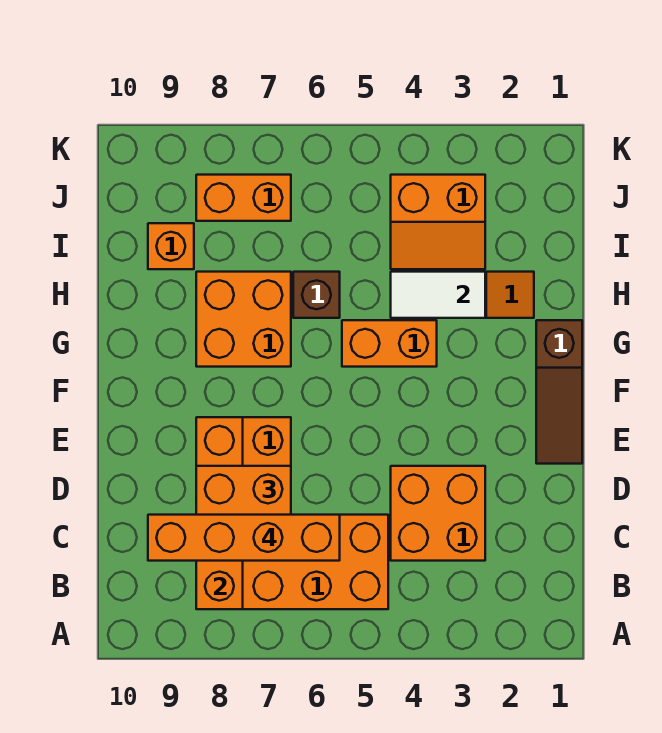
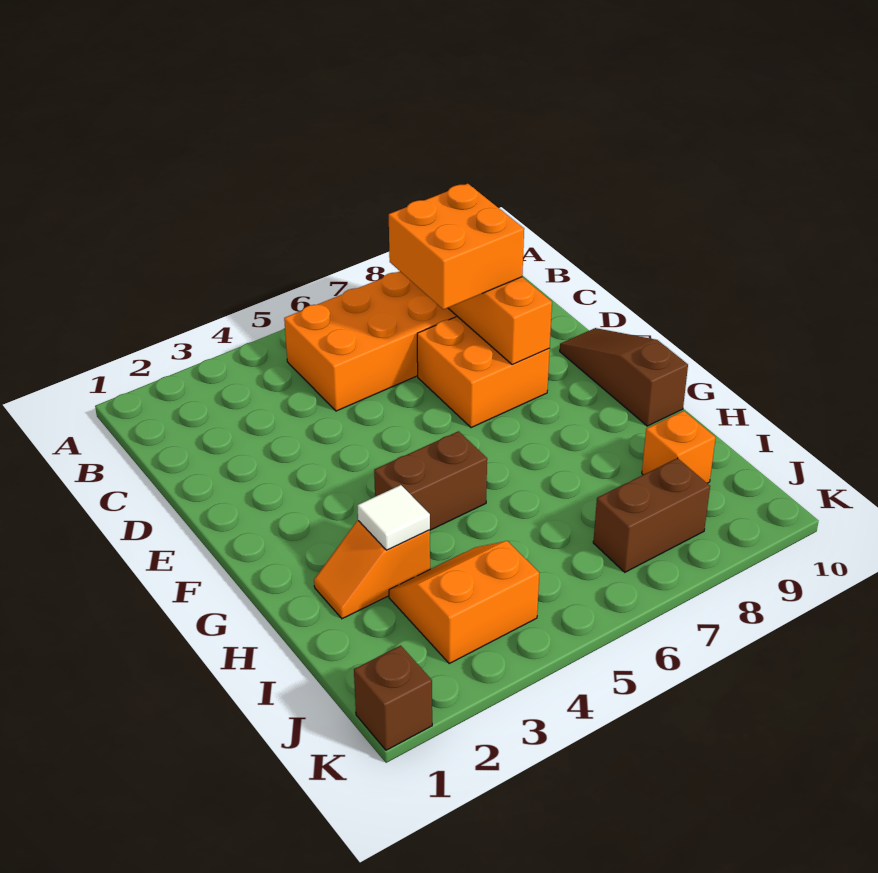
orange 2x2 brick [391,466,485,561] -> none
orange 1x4 brick [148,515,340,561] -> none
brown 1x3 slope [536,320,582,464] -> brown 1x3 slope moved to [560,328,688,426]
orange 1x2 brick [342,320,437,367] -> brown 1x2 brick [374,431,487,530]
orange 2x2 brick [196,272,291,367] -> none
white 1x2 tile [391,272,485,318] -> white 1x1 tile [357,485,430,550]
brown 1x1 brick [293,272,340,318] -> brown 1x1 brick moved to [354,646,432,750]
orange 1x2 brick [196,175,291,221] -> brown 1x2 brick [593,458,710,572]

